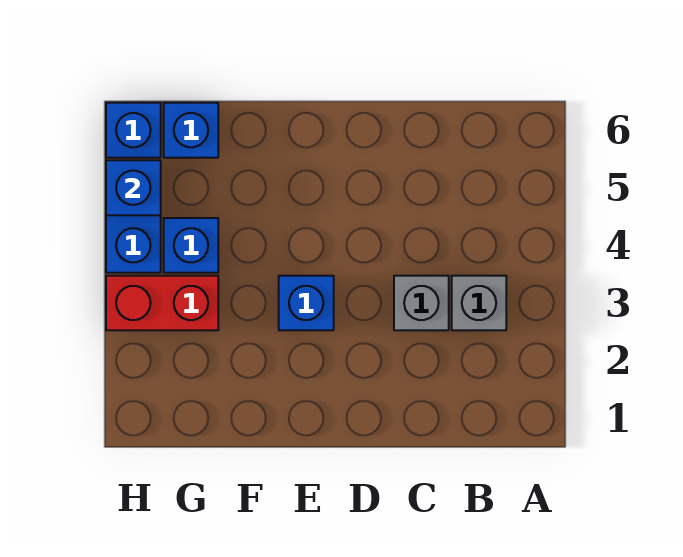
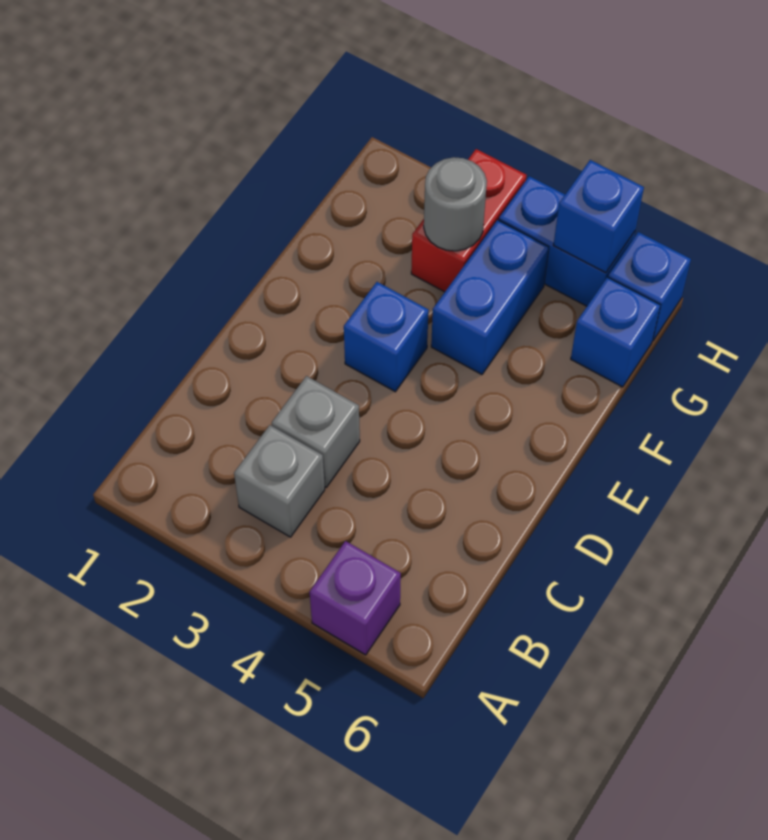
none -> purple 1x1 brick [310,541,401,655]
none -> grey 1x1 round brick [424,157,487,251]
blue 1x1 brick [164,218,218,273] -> blue 1x2 brick [431,220,549,375]

